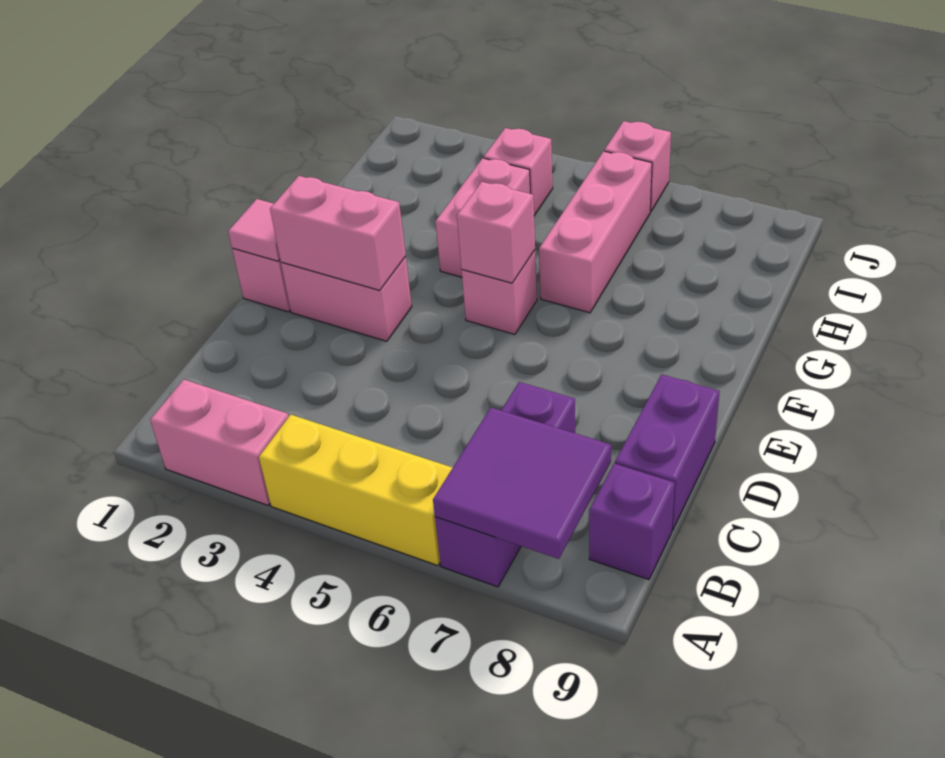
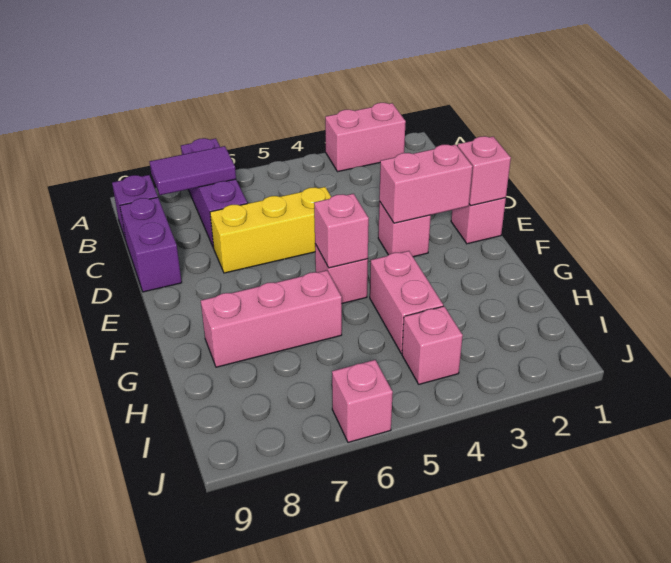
yellow 1x3 brick [259,415,453,566] -> yellow 1x3 brick moved to [210,187,331,273]
purple 2x2 tile [433,408,611,559] -> purple 1x2 tile [150,146,236,195]
pink 1x1 tile [228,199,280,261] -> pink 1x1 brick [457,136,511,206]
pink 1x2 brick [281,256,412,341] -> pink 1x1 brick [378,201,431,257]
pink 1x3 brick [539,151,652,313] -> pink 1x3 brick turned to [201,270,342,367]

